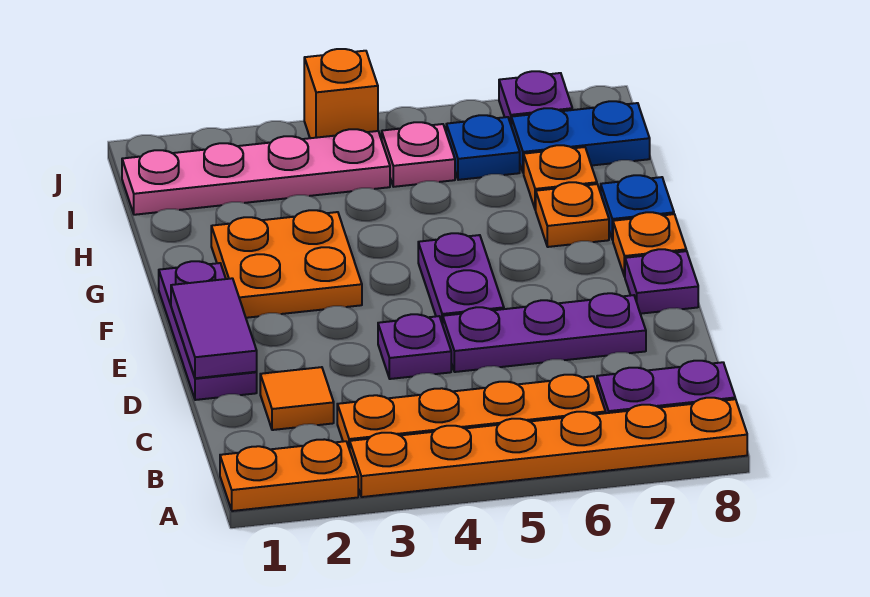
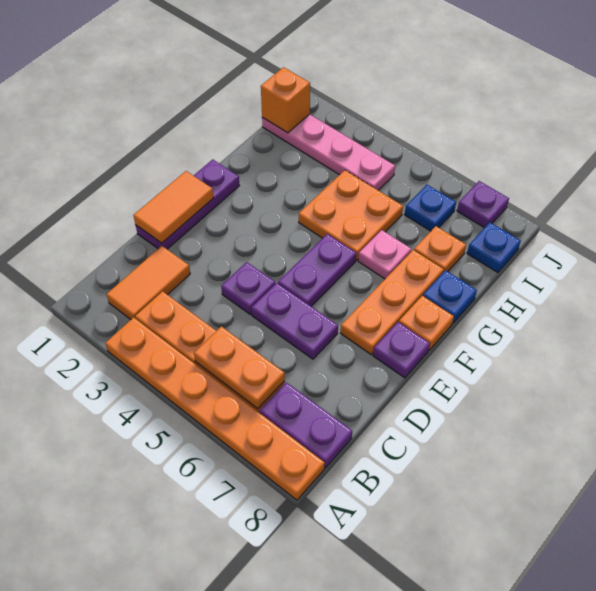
orange 1x2 plate [220,439,358,511] -> orange 1x2 plate moved to [194,327,285,409]
orange 1x1 tile [260,367,334,430] -> orange 1x2 tile [107,246,190,319]
purple 1x2 tile [171,278,257,378] -> orange 1x2 tile [133,171,213,243]
purple 1x3 plate [443,293,646,372] -> purple 1x2 plate [251,283,338,359]
orange 2x2 plate [211,210,362,318] -> orange 2x2 plate moved to [299,170,403,260]
orange 1x1 plate [536,182,609,247] -> orange 1x3 plate [341,250,444,354]
pink 1x1 plate [382,122,455,187] -> pink 1x1 plate moved to [358,230,411,279]
blue 1x2 plate [511,101,650,173] -> blue 1x1 plate [467,222,521,273]
orange 1x1 brick [304,49,378,138] -> orange 1x1 brick moved to [261,67,310,133]

